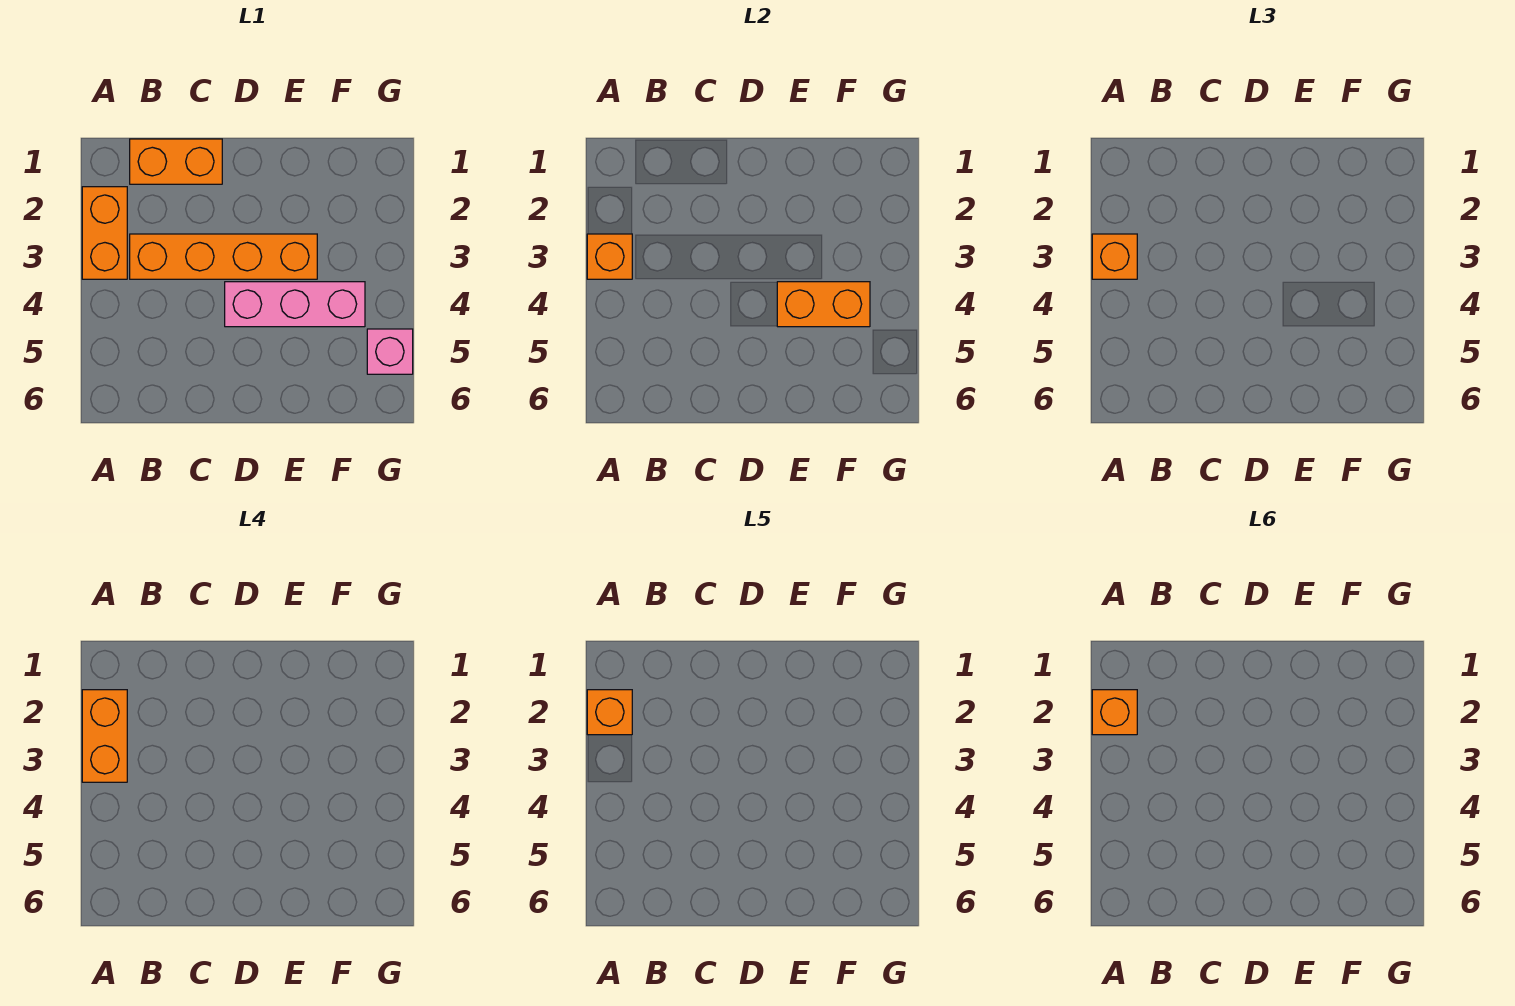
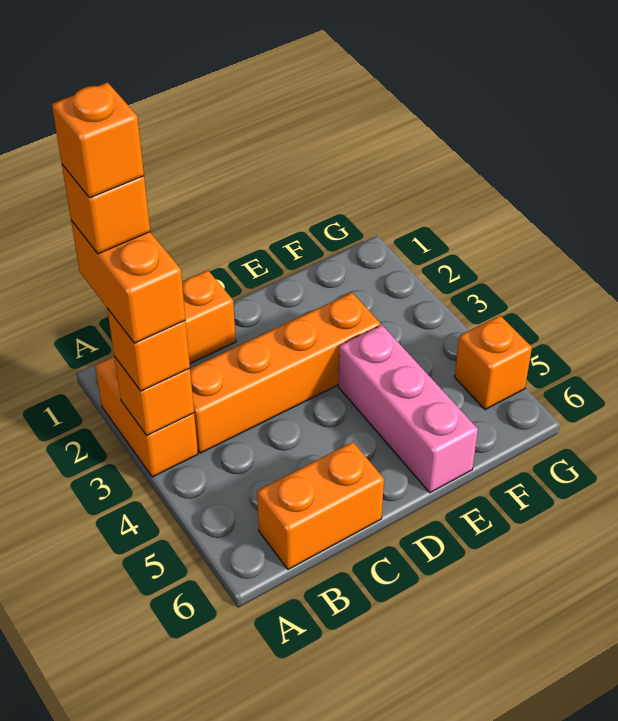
pink 1x3 brick [225,282,365,327] -> pink 1x3 brick turned to [338,325,478,493]
orange 1x2 brick [777,282,870,327] -> orange 1x2 brick moved to [257,442,384,570]
pink 1x1 brick [367,329,413,374] -> orange 1x1 brick [455,316,532,410]

